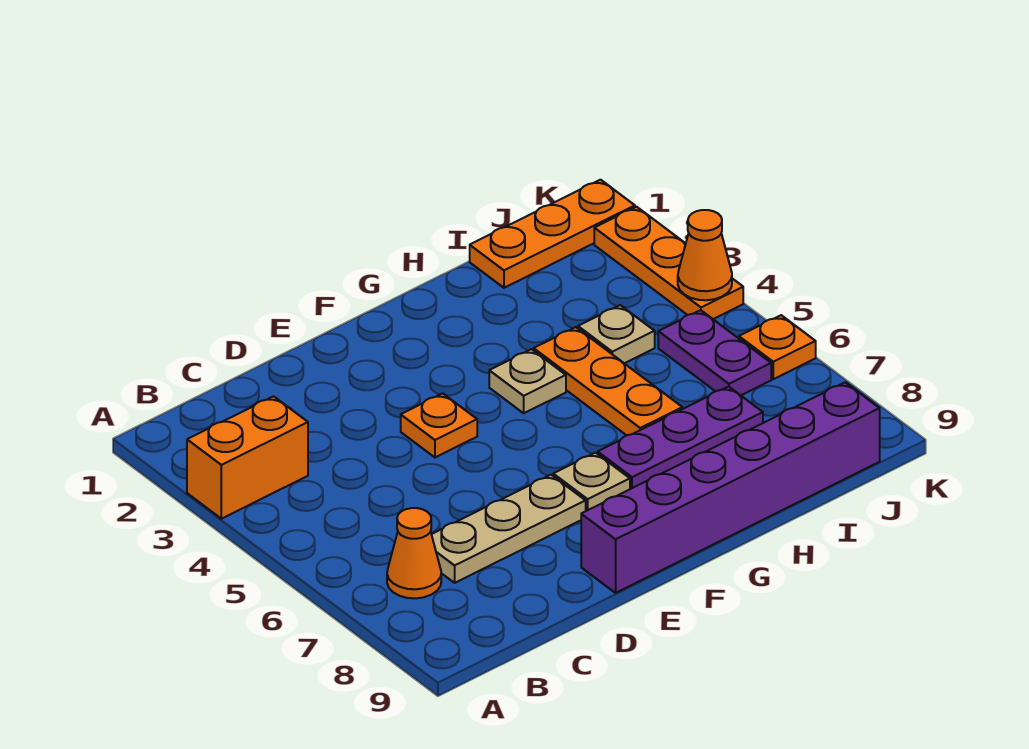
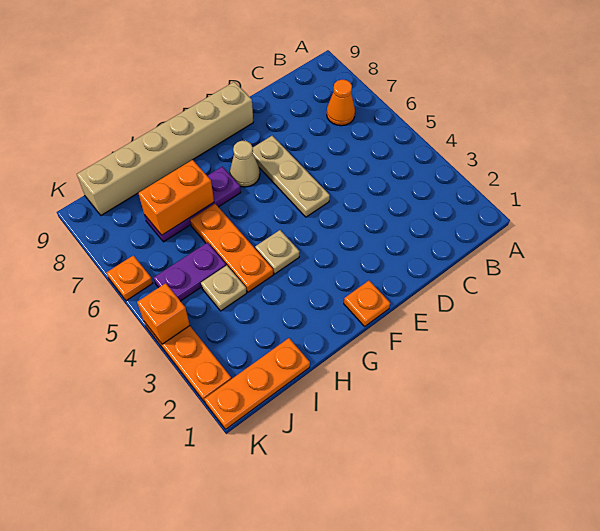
orange 1x2 brick [187,396,308,519] -> orange 1x2 brick moved to [139,160,214,235]
tan 1x3 plate [431,475,586,583] -> tan 1x3 plate turned to [253,136,330,217]
orange 1x1 plate [401,393,477,457] -> orange 1x1 plate moved to [344,281,390,326]
purple 1x6 brick [581,382,880,593] -> tan 1x6 brick [77,82,253,215]
tan 1x1 plate [553,453,630,511] -> tan 1x1 cone [230,141,260,187]
purple 1x2 plate [658,310,771,395] -> purple 1x2 plate turned to [154,243,226,301]
orange 1x1 cone [678,210,732,300] -> orange 1x1 brick [137,283,190,344]

